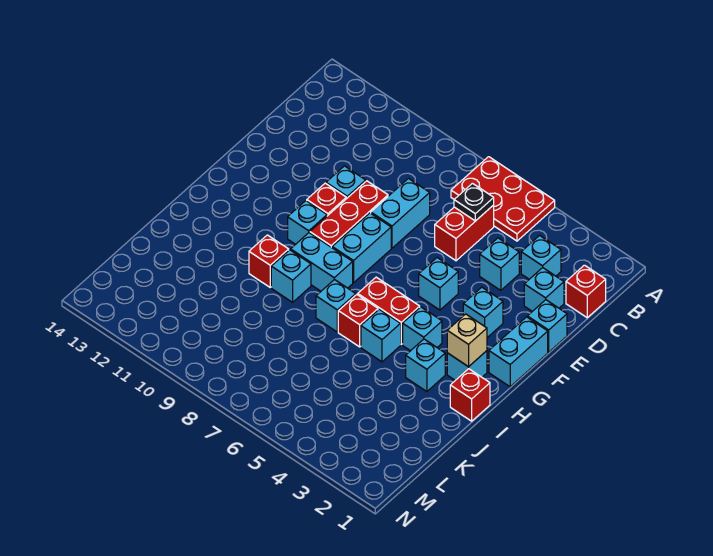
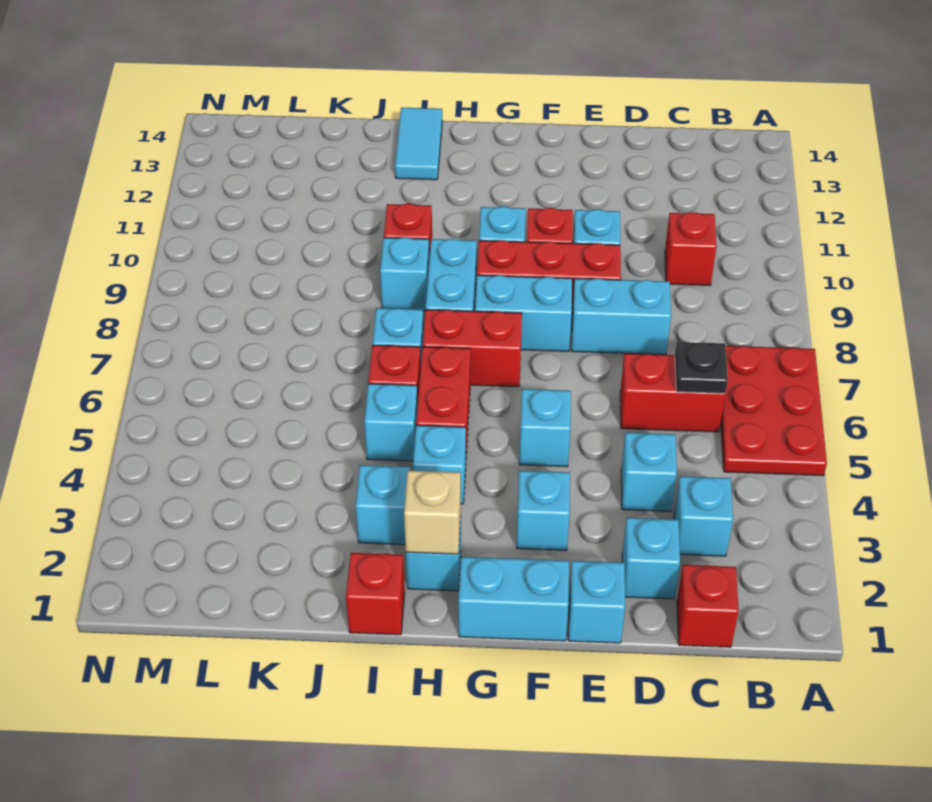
none -> red 1x1 brick [665,212,717,285]
none -> red 1x2 brick [423,310,522,387]
none -> cyan 1x2 tile [395,108,442,180]

